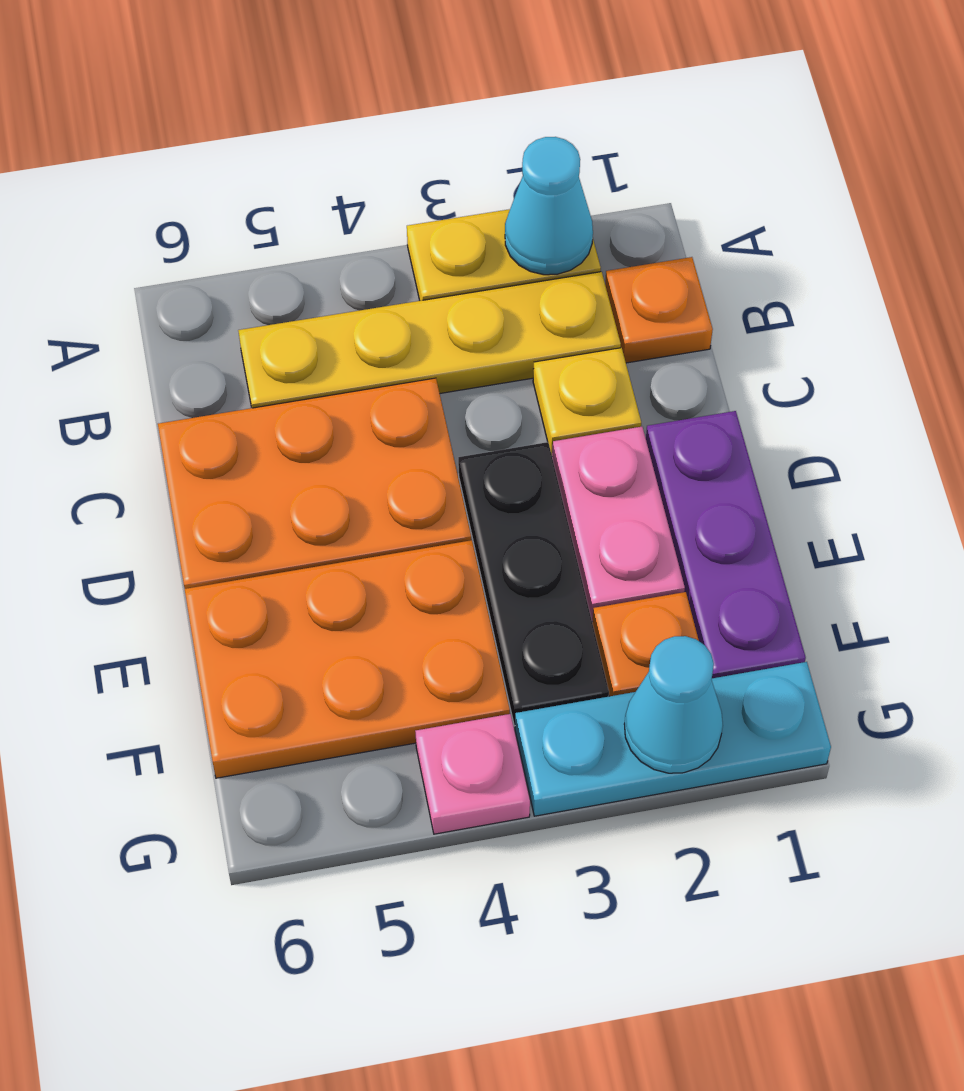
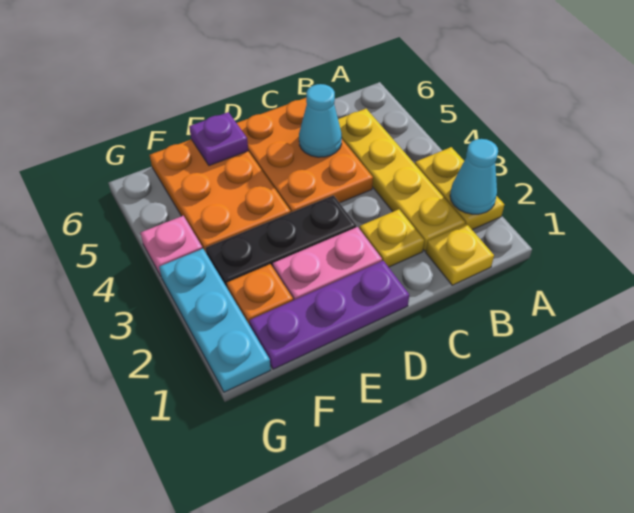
orange 1x1 plate [605,257,713,363] -> yellow 1x1 plate [426,224,494,285]
none -> purple 1x1 plate [189,112,248,166]
cyan 1x1 cone [624,636,723,773] -> cyan 1x1 cone moved to [299,84,342,157]

